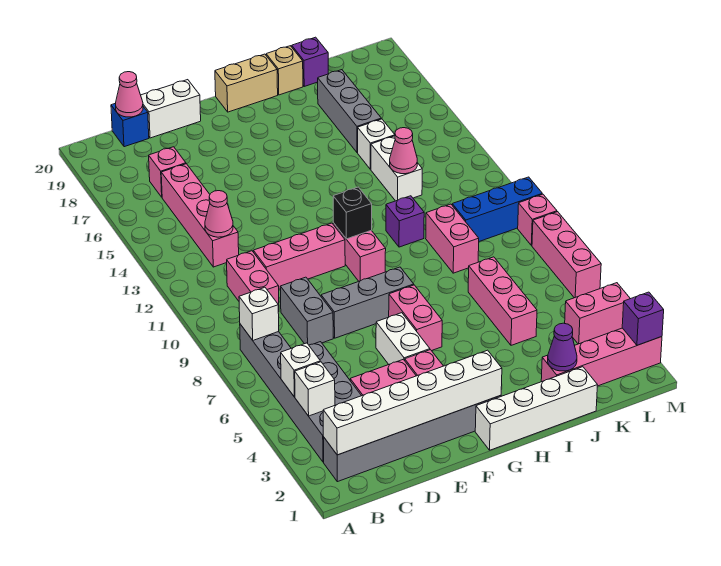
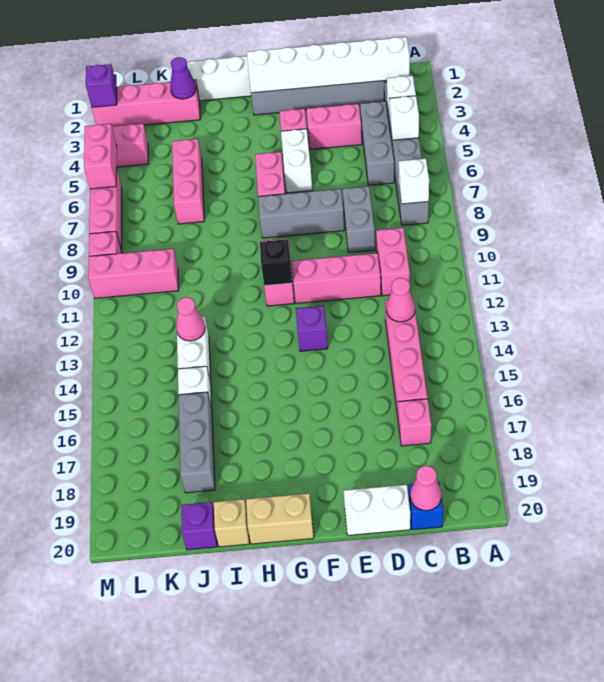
purple 1x1 brick [386,196,424,247] -> purple 1x1 brick moved to [296,306,328,351]
pink 1x2 brick [426,204,479,273] -> pink 1x2 brick moved to [84,124,117,189]
blue 1x3 brick [452,177,542,241] -> pink 1x3 brick [88,249,178,298]

